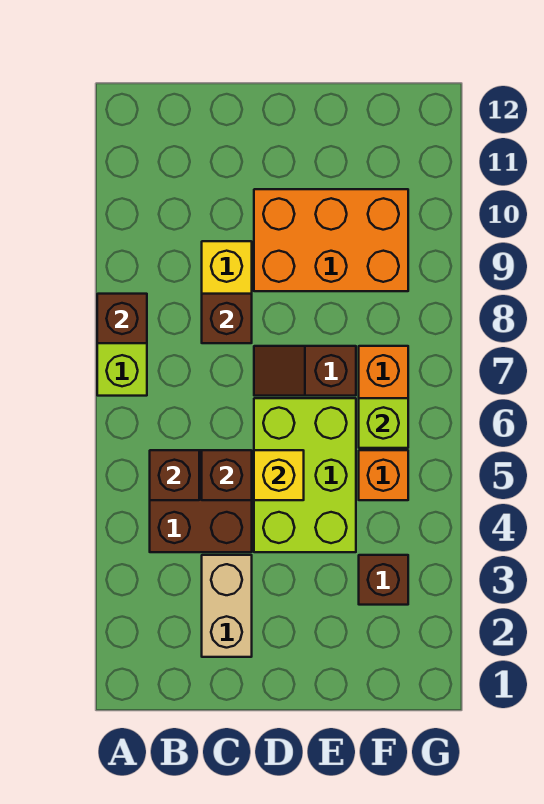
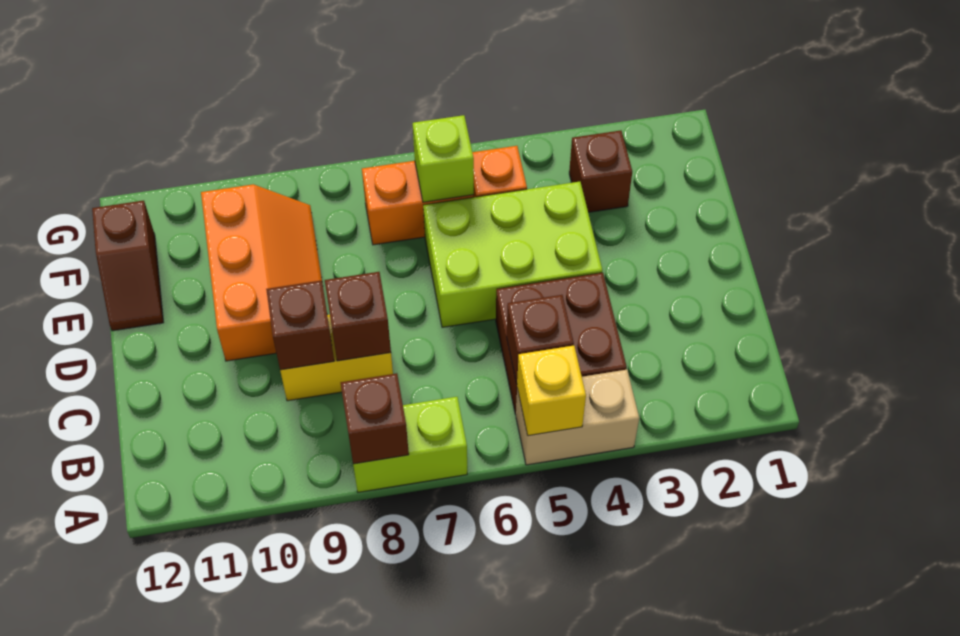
tan 1x2 brick [202,555,252,657] -> tan 1x2 brick moved to [516,370,639,465]
brown 1x1 brick [202,450,252,500] -> brown 1x1 brick moved to [266,281,334,370]
yellow 1x1 brick [254,450,304,500] -> yellow 1x1 brick moved to [517,346,586,436]
brown 1x2 slope [254,346,356,396] -> brown 1x2 slope moved to [92,201,164,331]
orange 2x3 brick [254,189,408,291] -> orange 2x3 slope [201,184,325,361]

